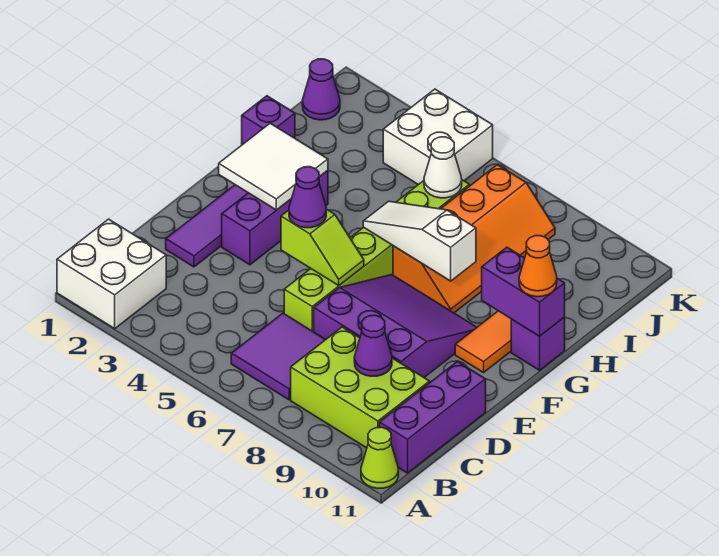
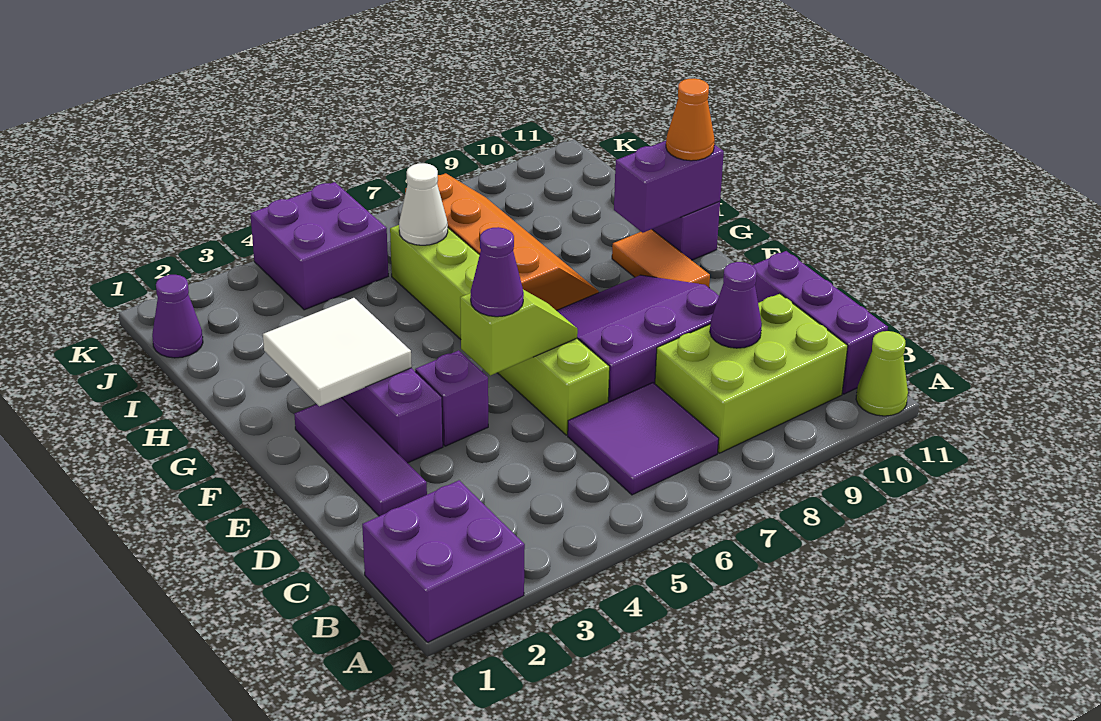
white 2x2 brick [57,219,166,329] -> purple 2x2 brick [362,480,525,642]
white 1x3 slope [363,201,476,281] -> none
purple 1x1 brick [242,96,295,145] -> purple 1x1 brick moved to [415,350,488,446]
white 2x2 brick [383,89,493,185] -> purple 2x2 brick [250,182,388,310]

